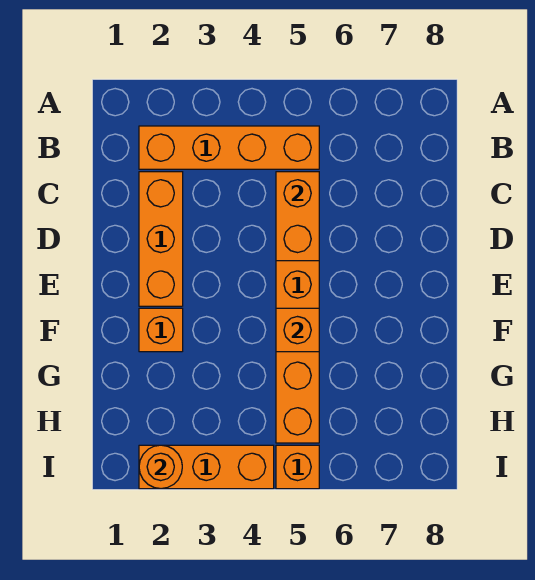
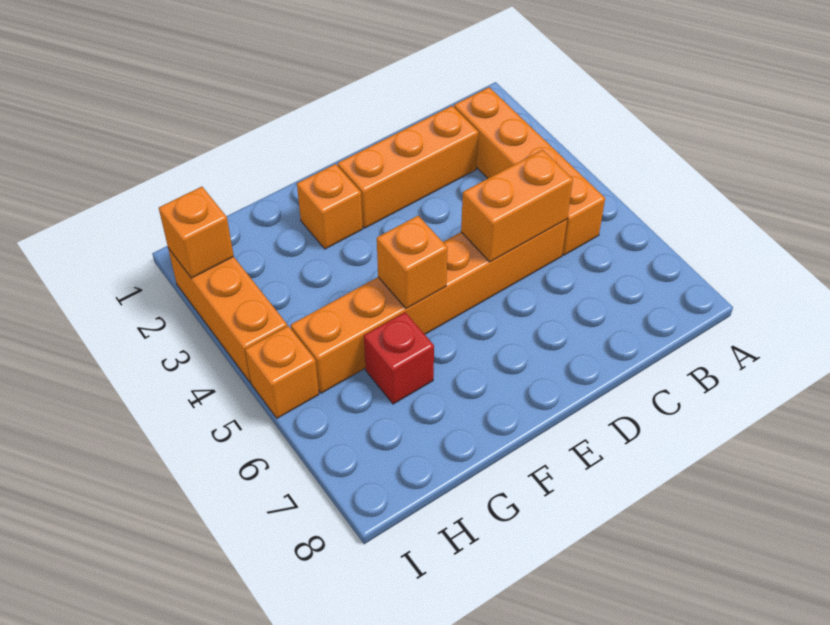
none -> red 1x1 brick [364,312,434,404]
orange 1x1 round brick [139,445,182,489] -> orange 1x1 brick [159,187,234,278]

